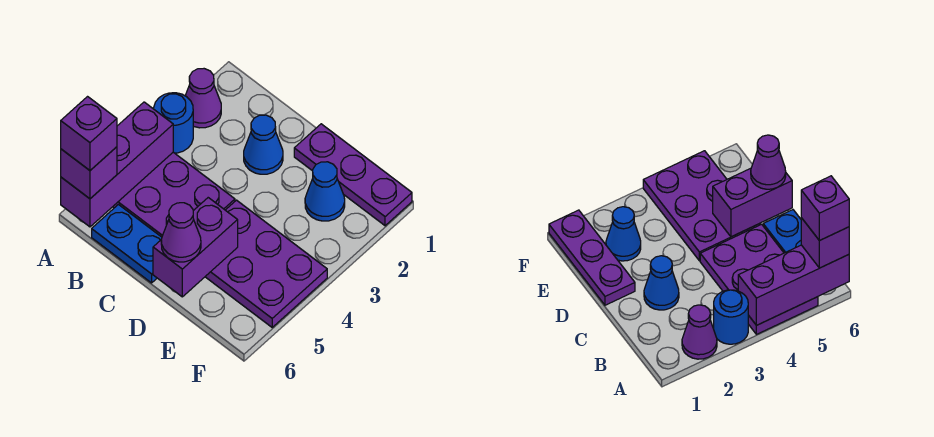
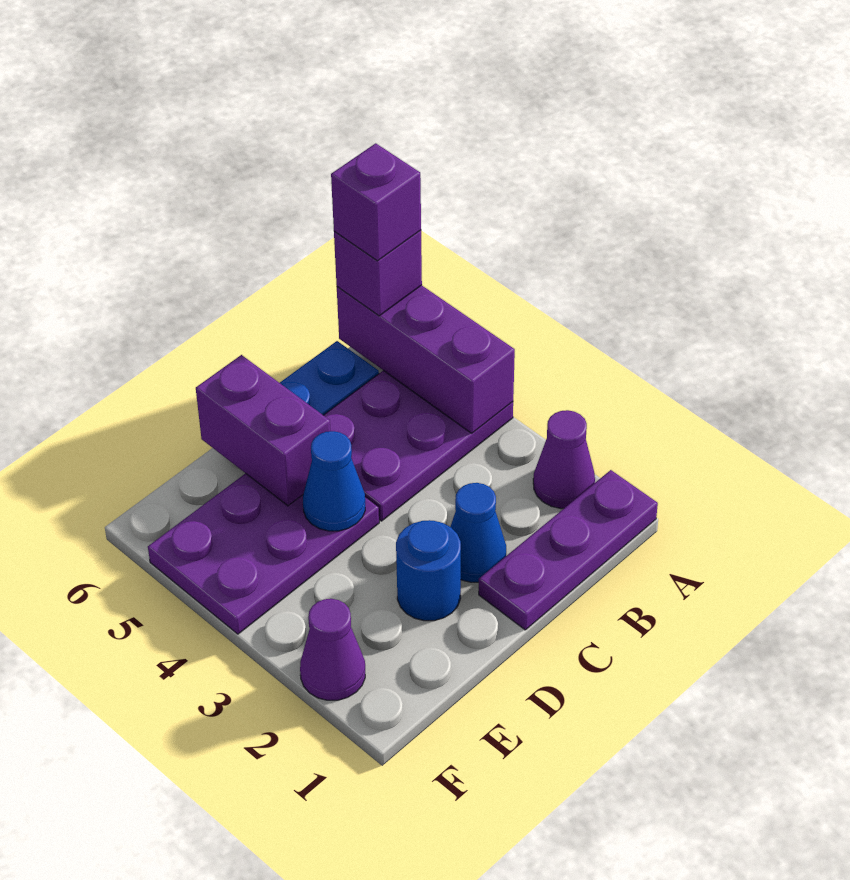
blue 1x1 round brick [154,93,193,153] -> blue 1x1 round brick moved to [396,520,461,621]
purple 1x3 plate [294,124,412,226] -> purple 1x3 plate moved to [479,470,658,630]
purple 1x1 cone [161,203,201,262] -> purple 1x1 cone moved to [300,599,365,700]
blue 1x1 cone [305,162,345,221] -> blue 1x1 cone moved to [303,431,365,531]

